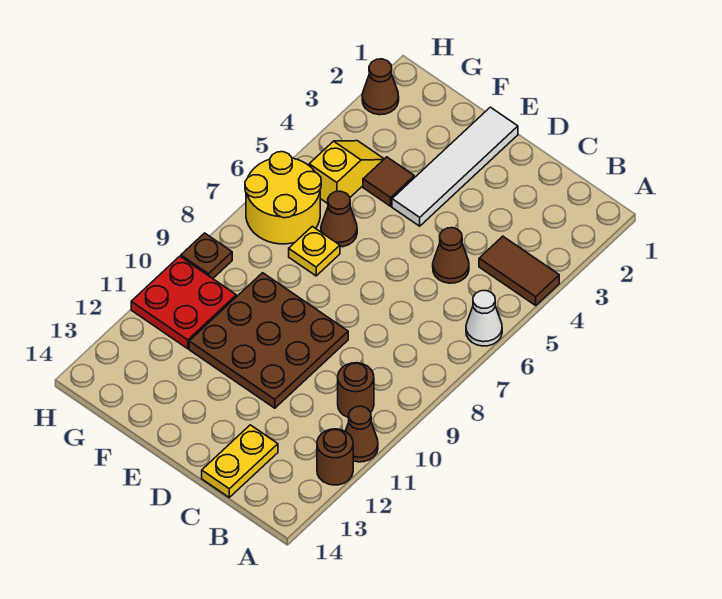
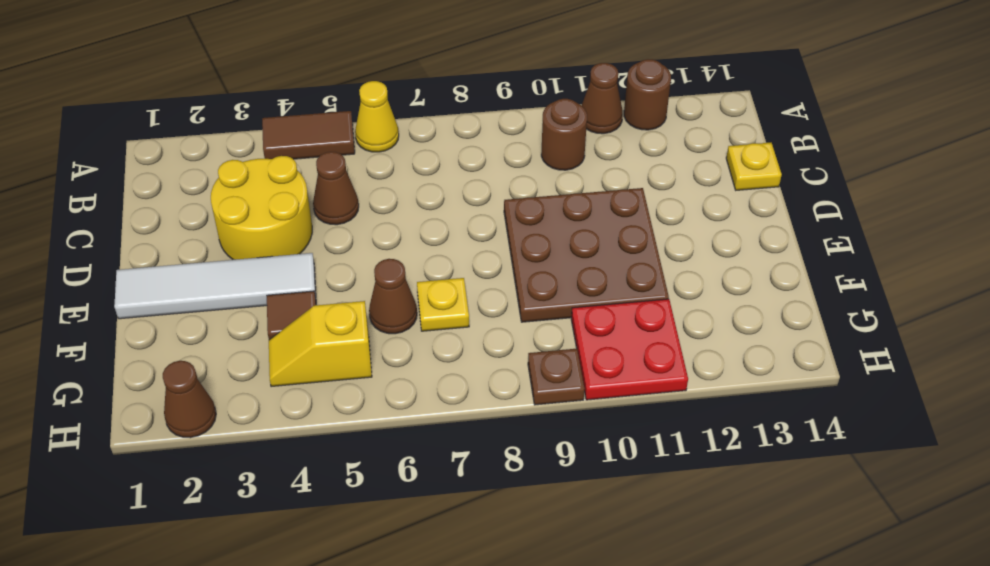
brown 1x2 tile [479,236,559,305] -> brown 1x2 tile turned to [262,111,355,159]
white 1x1 cone [466,291,502,346] -> yellow 1x1 cone [355,81,399,152]
yellow 1x2 plate [202,425,278,497] -> yellow 1x1 plate [726,143,782,190]
yellow 2x2 round brick [245,152,321,244] -> yellow 2x2 round brick moved to [211,156,312,260]

